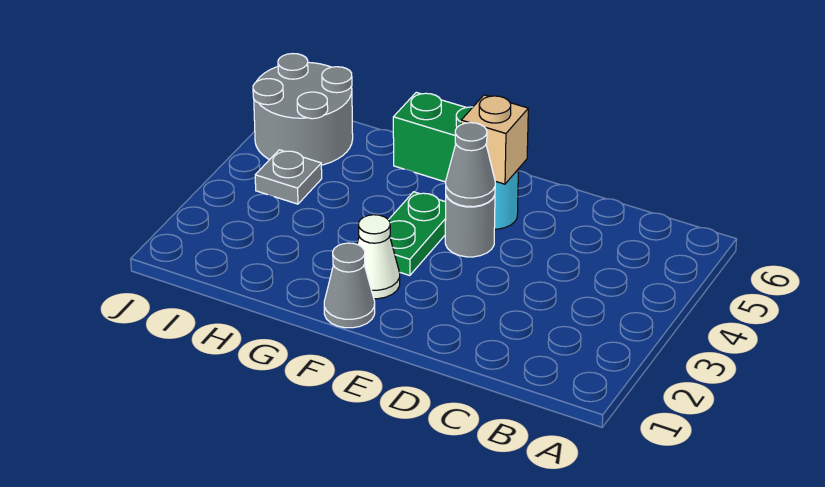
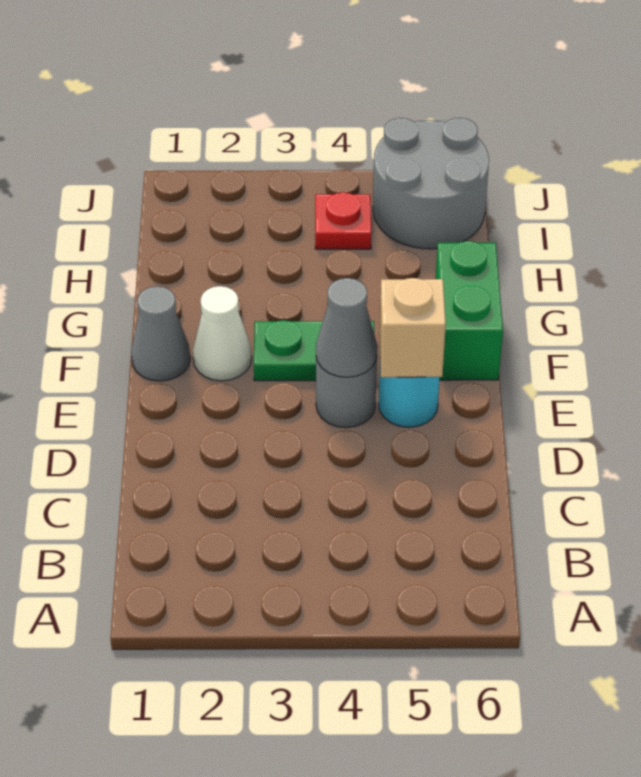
grey 1x1 plate [255,150,322,204] -> red 1x1 plate [315,192,372,249]

